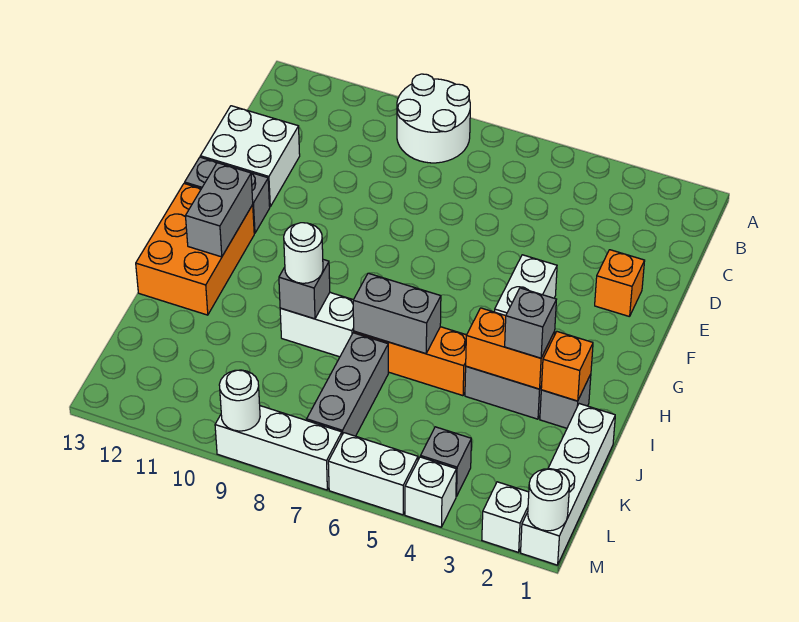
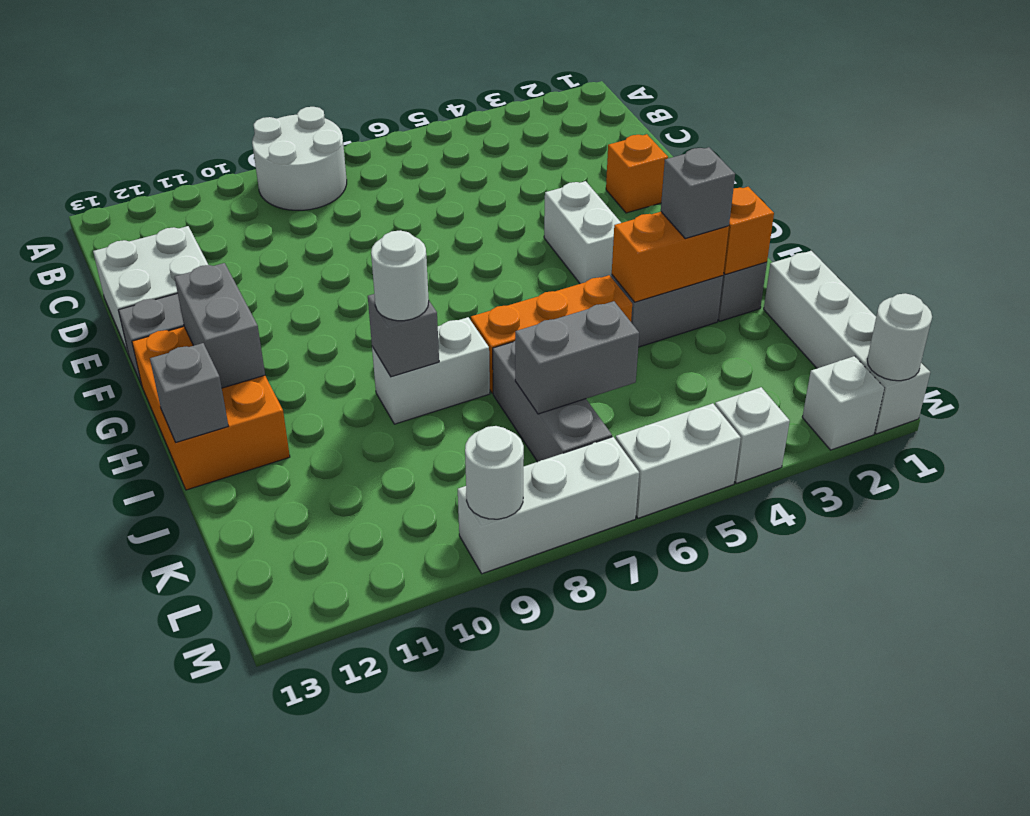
grey 1x2 brick [353,273,441,354] -> grey 1x2 brick moved to [515,301,639,414]
grey 1x1 brick [421,427,471,497] -> grey 1x1 brick moved to [150,343,228,442]

